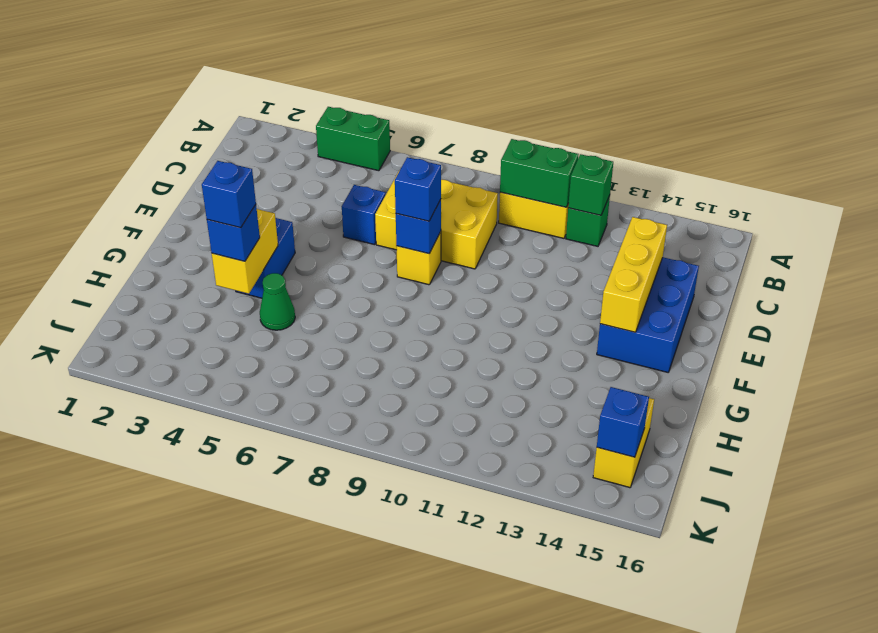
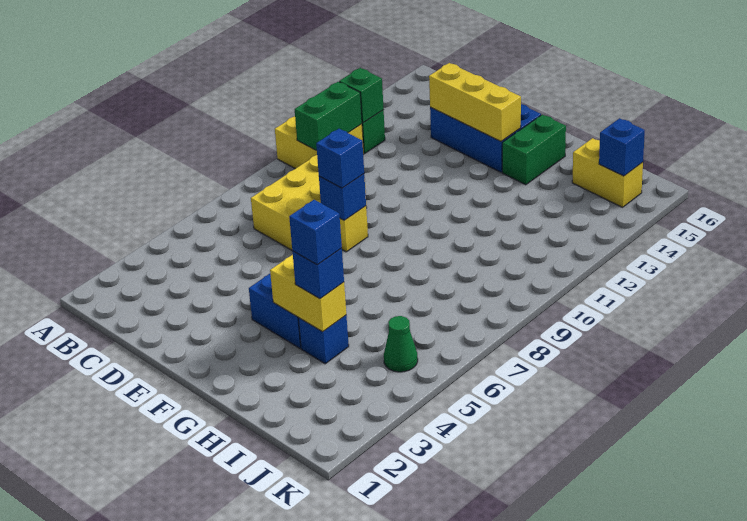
green 1x2 brick [316,107,390,171] -> green 1x2 brick moved to [502,115,566,185]
blue 1x1 brick [342,185,386,245] -> blue 1x1 brick moved to [298,315,349,364]
green 1x1 cone [260,273,295,330] -> green 1x1 cone moved to [384,316,418,372]

